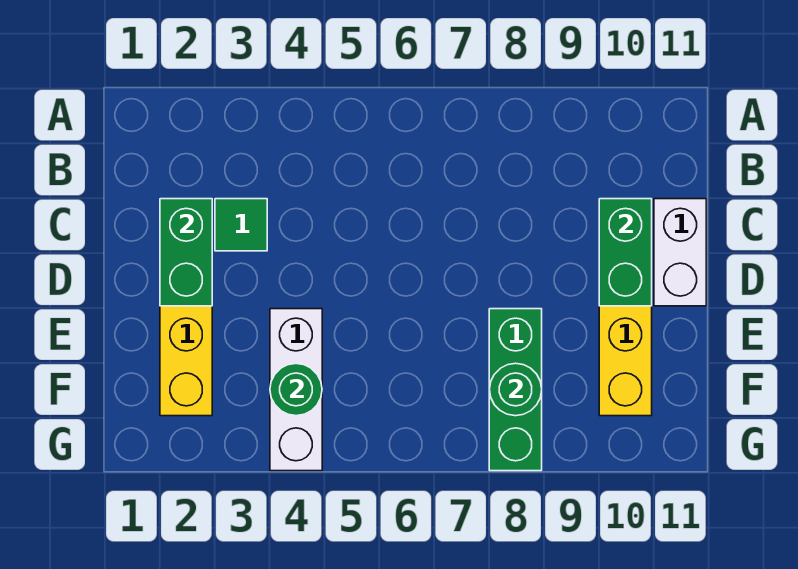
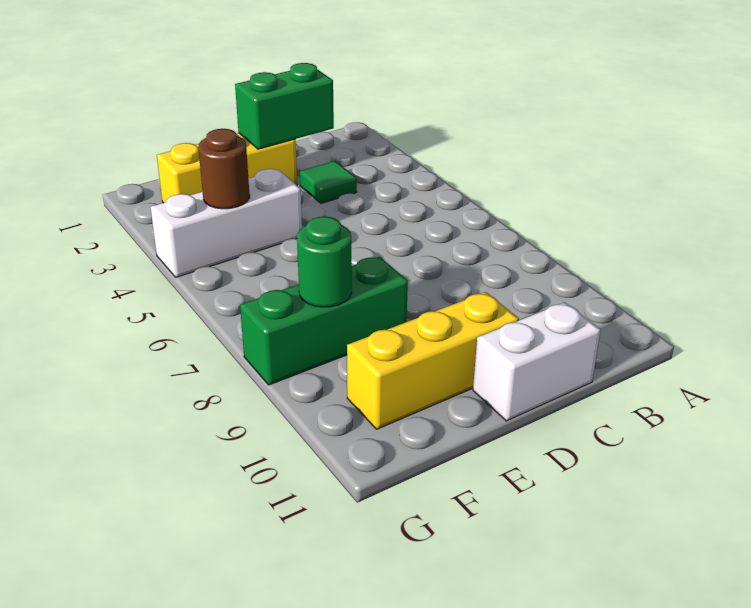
green 1x2 brick [599,199,652,306] -> none
green 1x1 round brick [270,363,322,416] -> brown 1x1 round brick [198,129,250,209]

